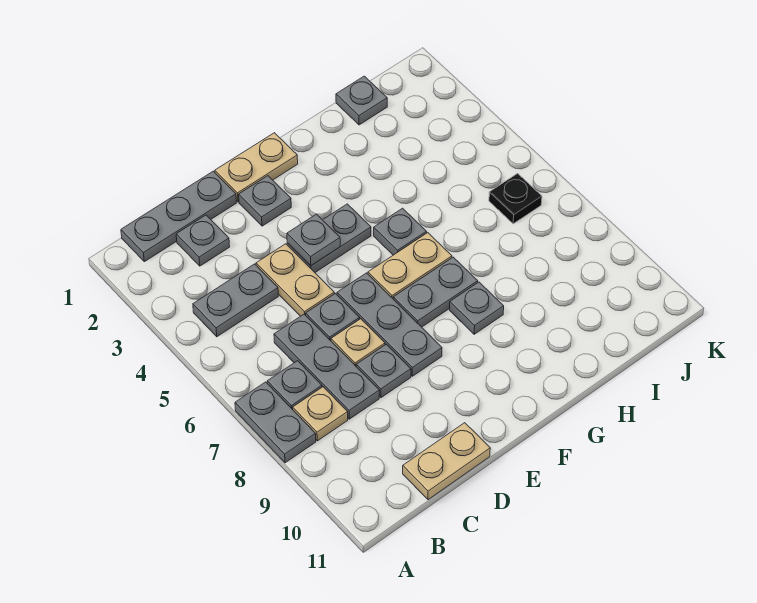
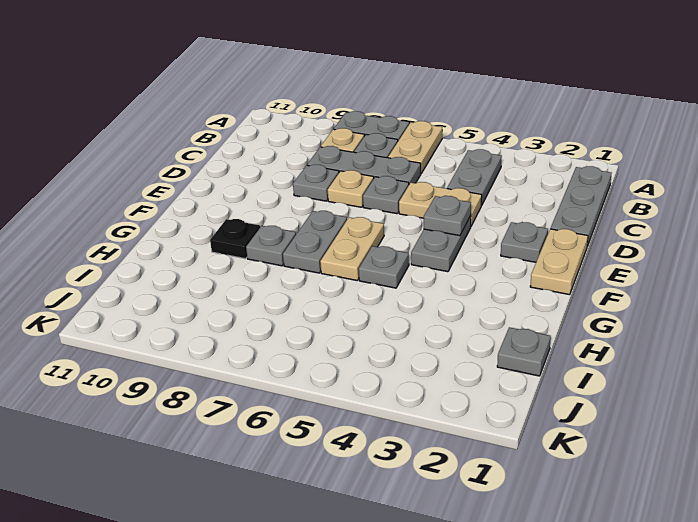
grey 1x1 plate [176,215,230,266] -> none
tan 1x2 plate [403,423,490,500] -> tan 1x2 plate moved to [388,121,442,173]
grey 1x3 plate [337,273,442,376] -> none
black 1x1 plate [489,173,542,224] -> black 1x1 plate moved to [210,219,260,259]

